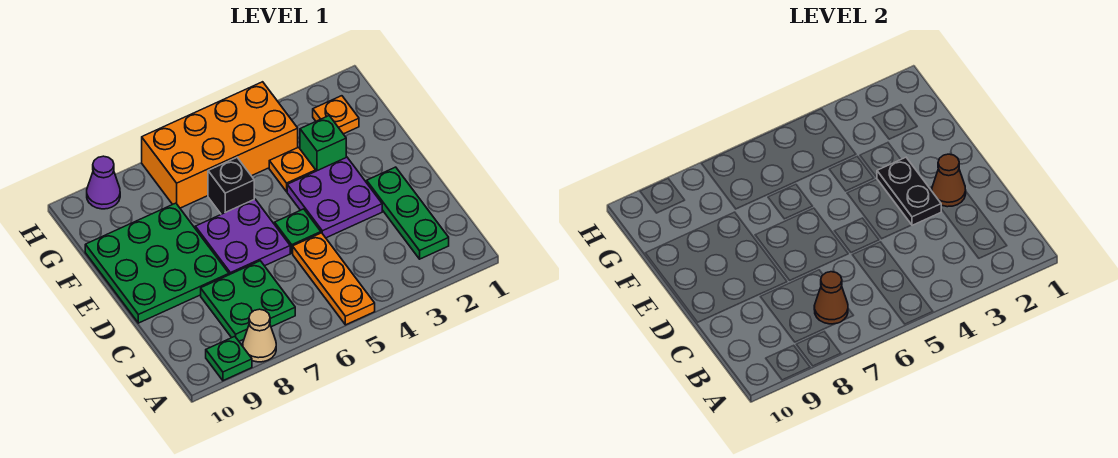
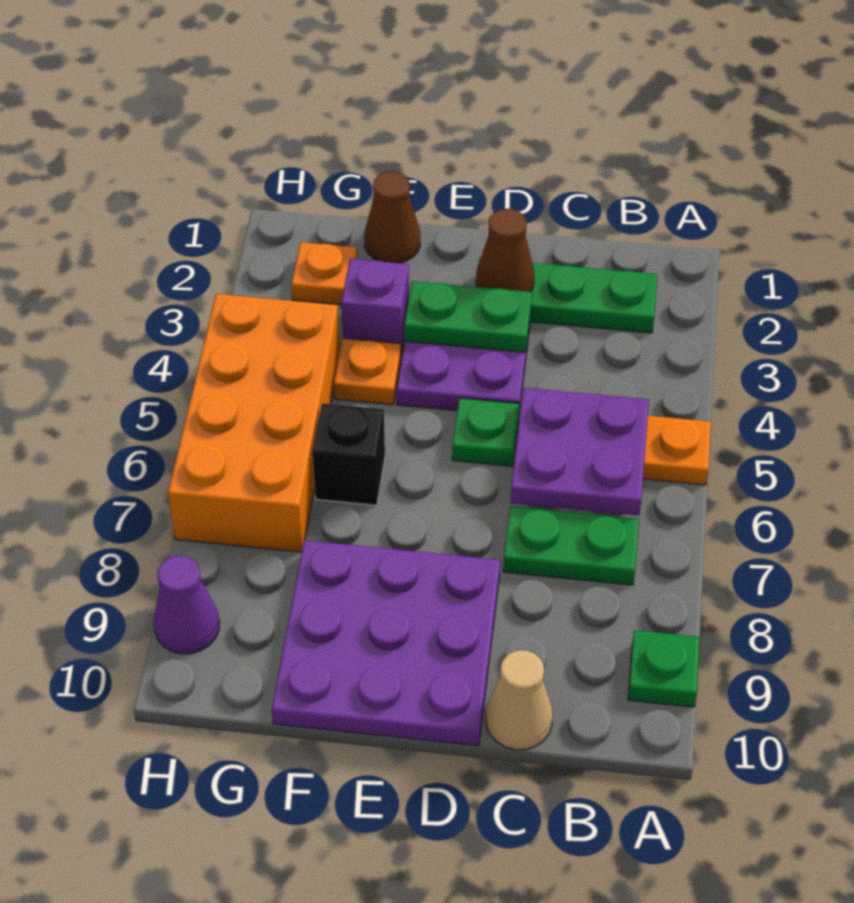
tan 1x1 cone [243,309,276,362] -> tan 1x1 cone moved to [486,650,553,750]
green 2x2 plate [201,261,295,341] -> green 1x2 plate [503,506,639,585]
brown 1x1 cone [814,272,848,324] -> brown 1x1 cone moved to [364,171,420,263]
black 1x2 plate [877,157,941,225] -> green 1x2 plate [404,281,532,352]
purple 2x2 plate [195,199,290,275] -> purple 2x2 plate moved to [511,388,649,516]
green 3x3 plate [85,203,229,323] -> purple 3x3 plate [272,540,500,746]
green 1x1 brick [300,116,346,171] -> purple 1x1 brick [341,259,409,357]

